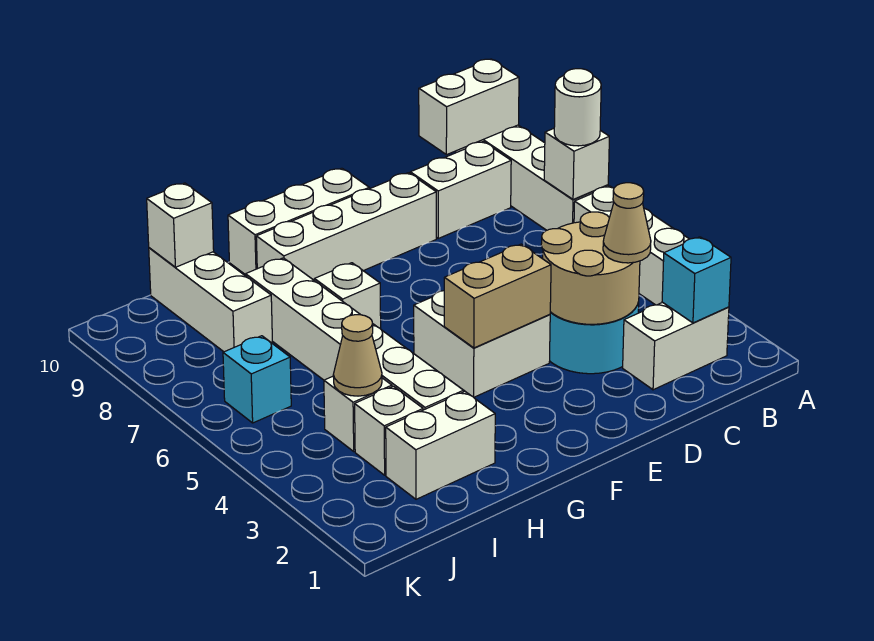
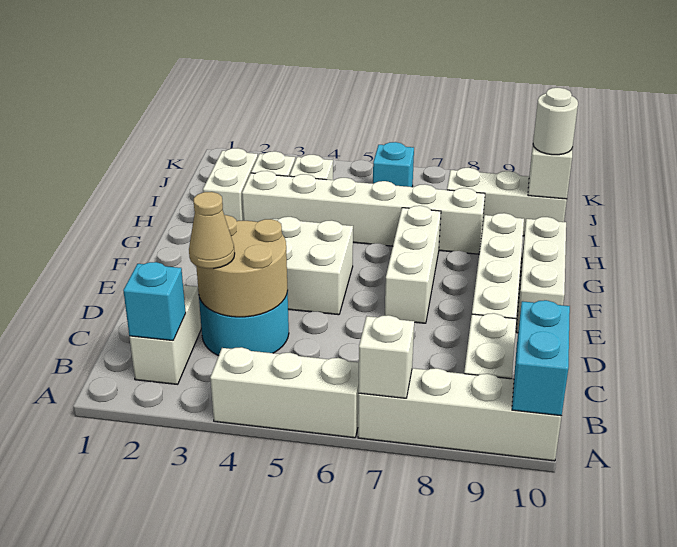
white 1x1 round brick [554,69,601,146] -> white 1x1 round brick moved to [533,88,578,155]
white 1x2 brick [419,59,519,155] -> cyan 1x2 brick [512,300,570,416]
tan 1x2 brick [444,244,551,348] -> none
white 1x1 brick [314,263,381,329] -> white 1x3 brick [385,206,441,323]
tan 1x1 cone [333,315,382,396] -> none

